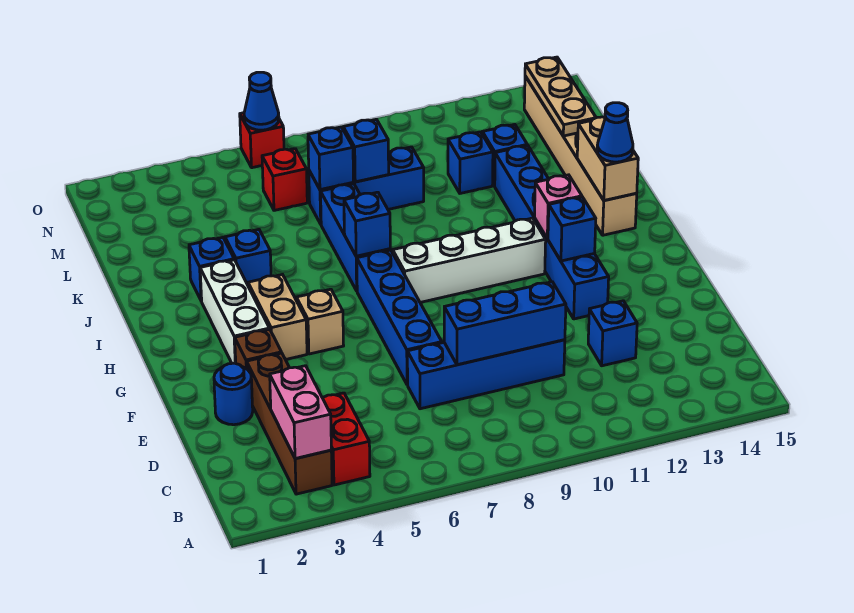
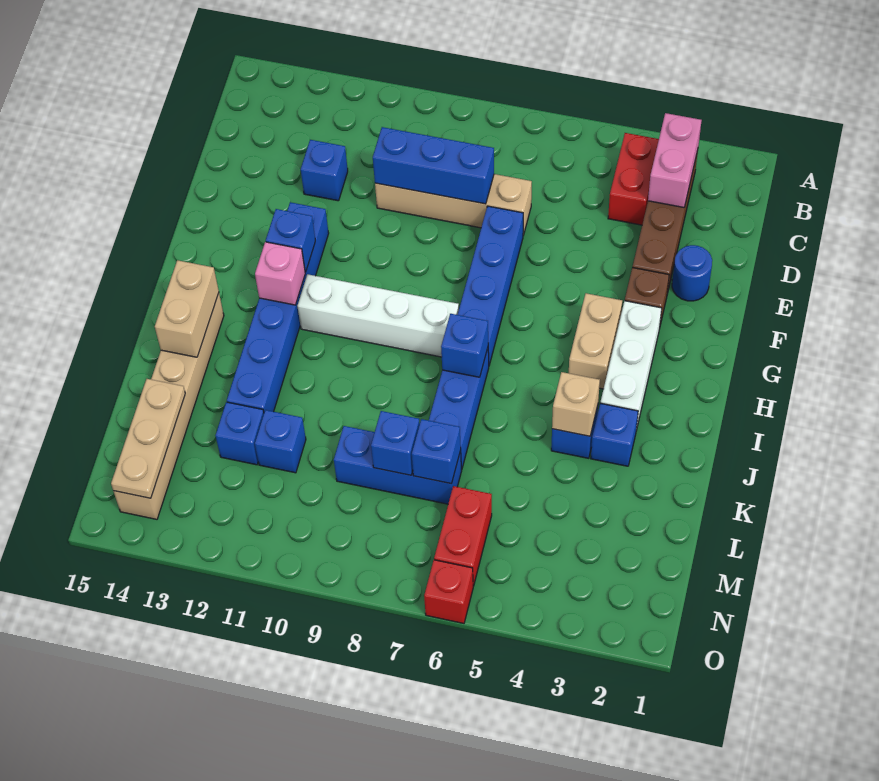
blue 1x4 brick [407,340,565,409] -> tan 1x4 brick [375,174,532,236]
tan 1x1 brick [296,289,344,354] -> tan 1x1 brick moved to [552,372,600,436]
blue 1x1 cone [597,103,633,162] -> none
red 1x1 brick [262,149,307,210] -> red 1x2 brick [434,486,492,586]
blue 1x1 cone [244,72,279,130] -> none

